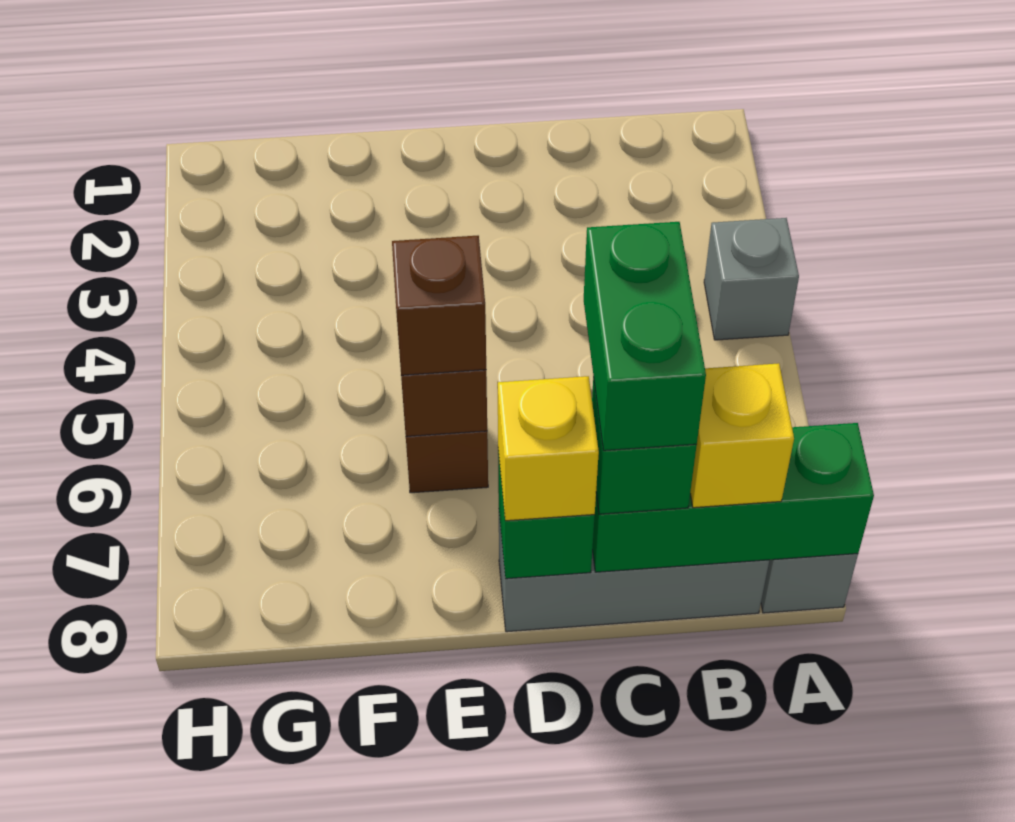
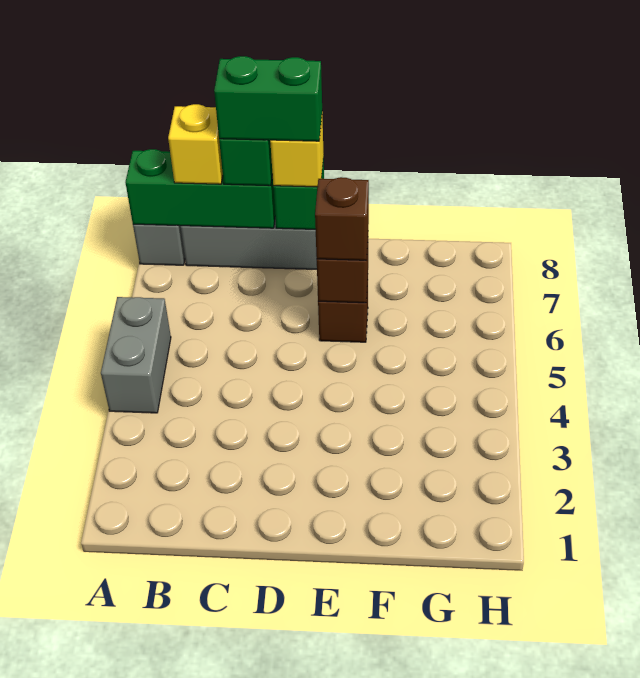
grey 1x1 brick [704,218,799,340] -> grey 1x2 brick [101,297,171,413]
green 1x2 brick [584,222,706,451] -> green 1x2 brick turned to [214,56,322,141]

